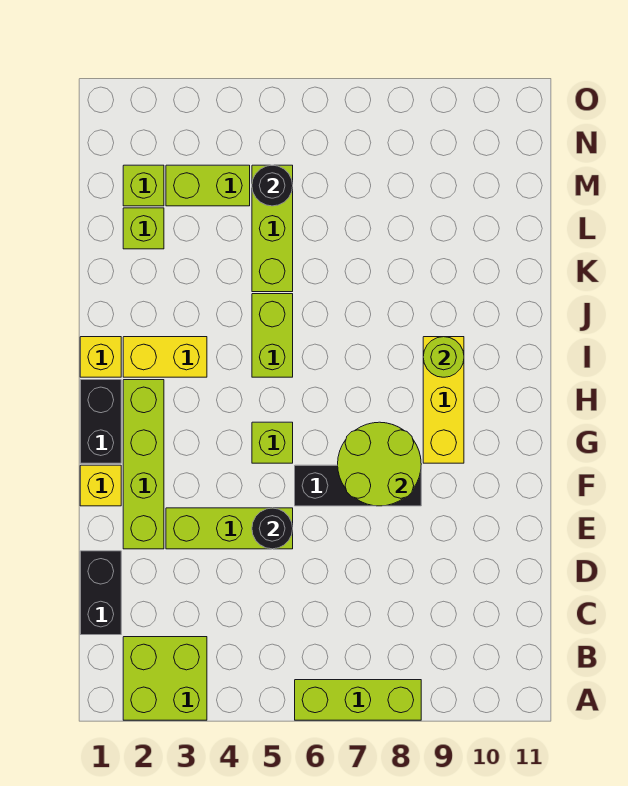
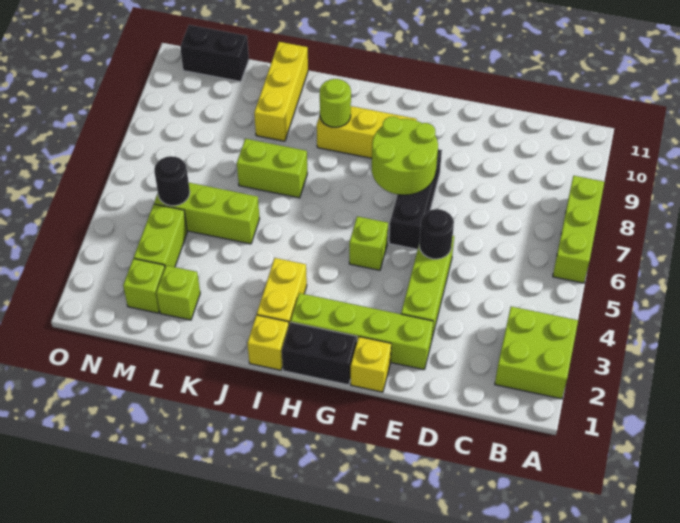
black 1x2 brick [80,551,121,635] -> black 1x2 brick moved to [180,25,249,82]
lime 1x2 brick [252,294,293,377] -> lime 1x2 brick moved to [237,139,307,198]
none -> yellow 1x3 brick [254,42,308,141]

